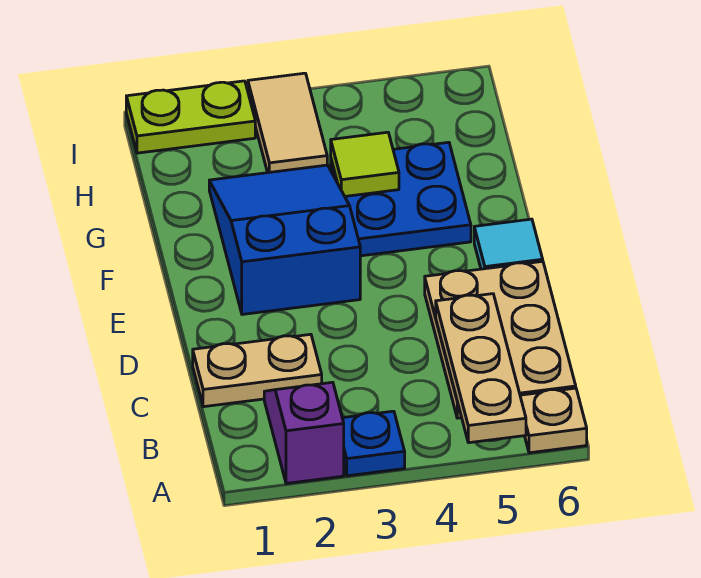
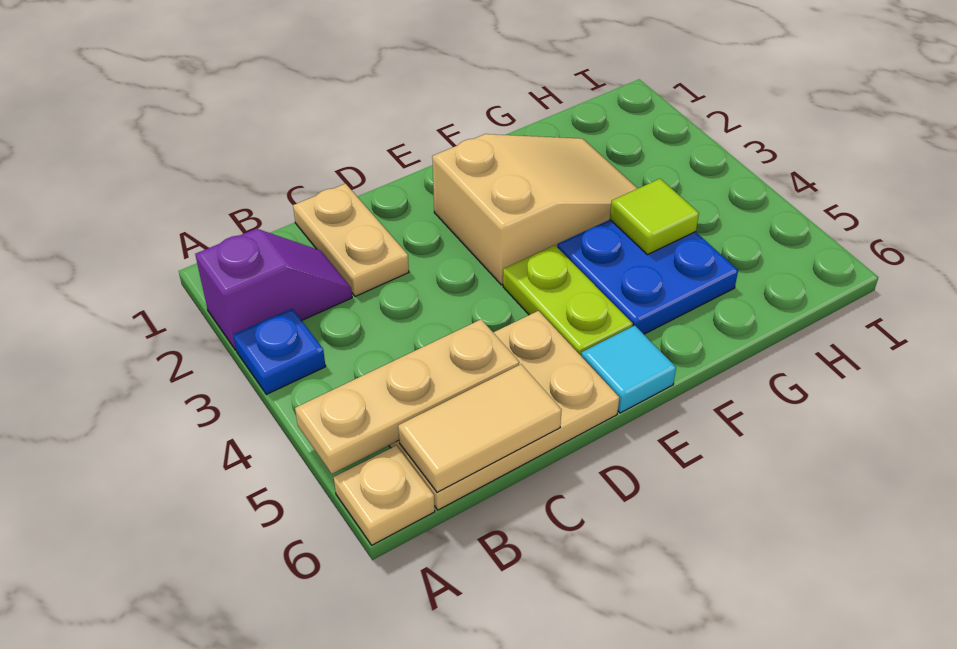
blue 2x3 slope [209,165,360,314] -> tan 2x3 slope [432,134,638,285]
tan 1x2 tile [248,73,327,173] -> tan 1x2 tile moved to [398,364,562,492]
lime 1x2 plate [126,81,255,153] -> lime 1x2 plate moved to [503,245,633,355]

